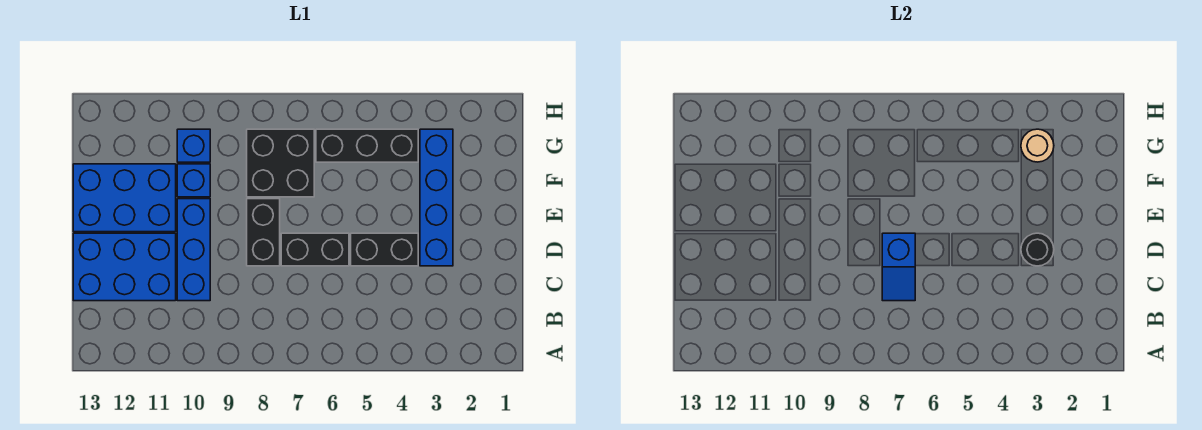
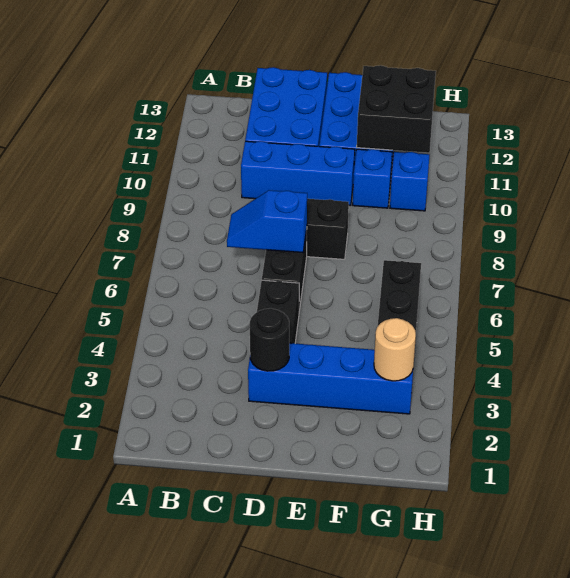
black 2x2 brick [247,129,314,197] -> black 2x2 brick moved to [357,65,436,153]

